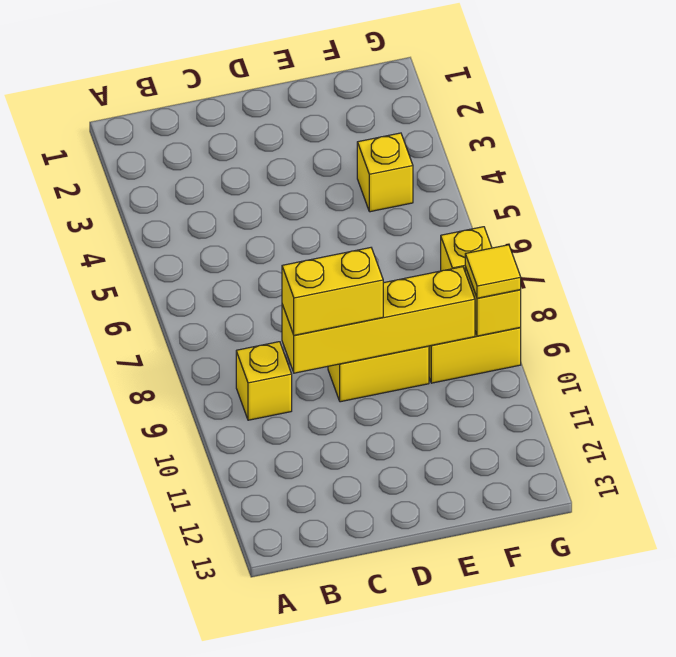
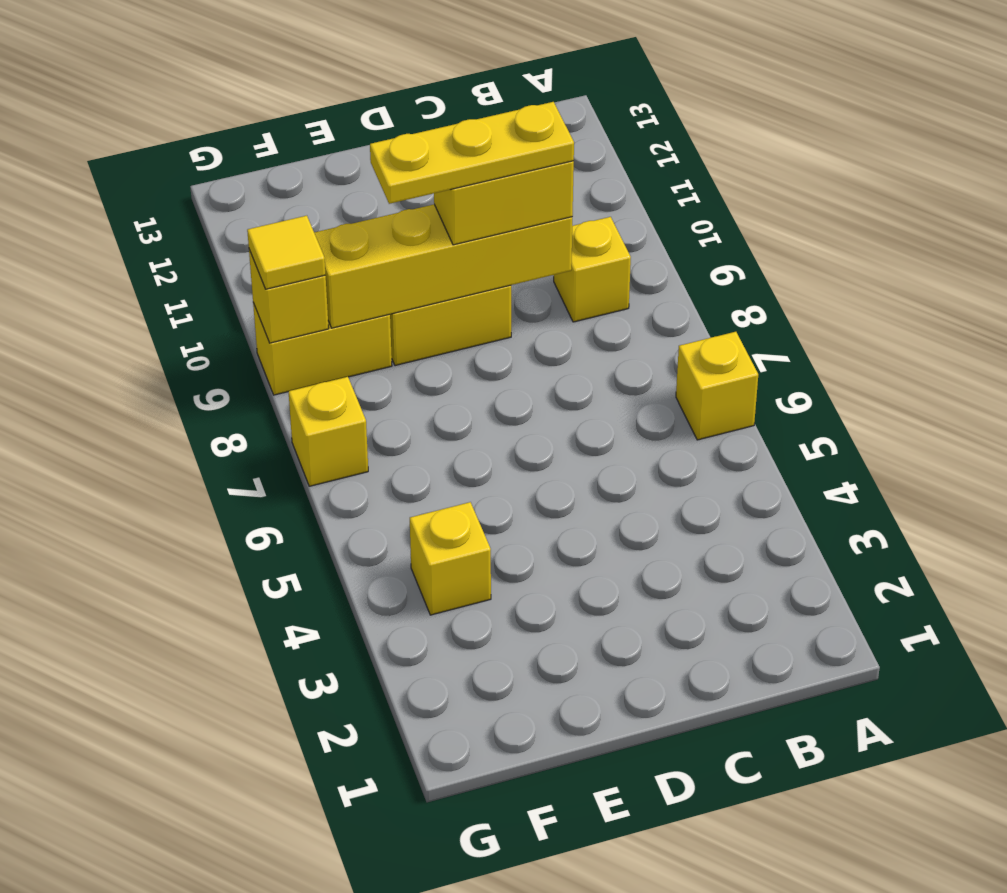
none -> yellow 1x1 brick [676,332,758,440]
none -> yellow 1x3 plate [370,102,574,204]

